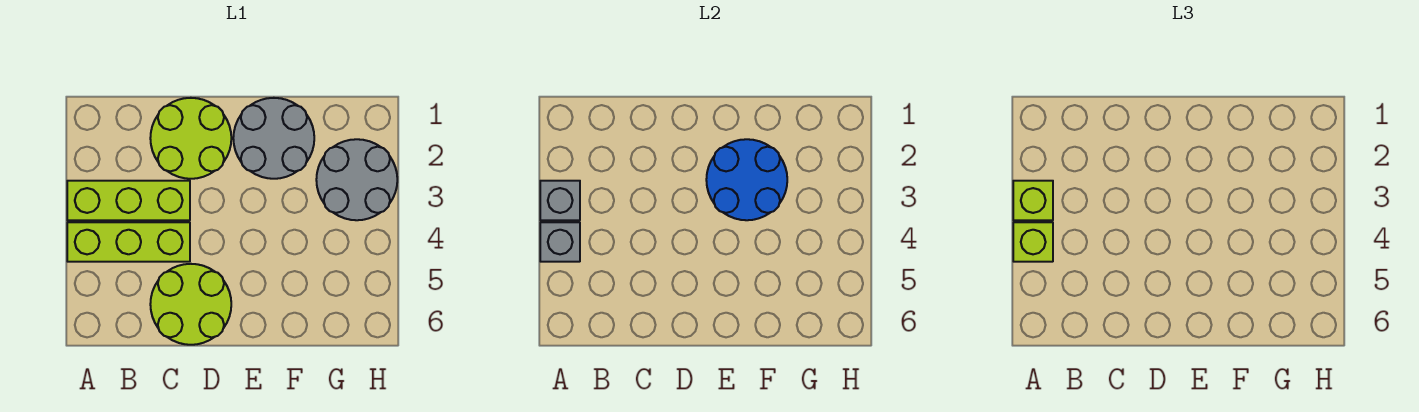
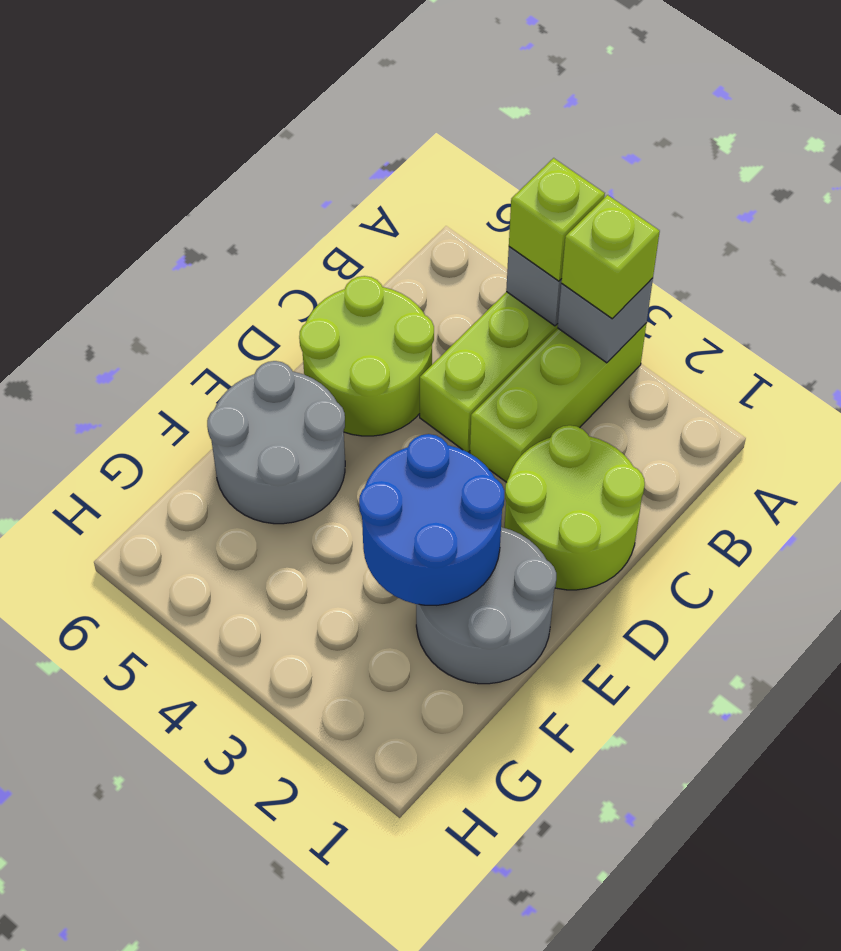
grey 2x2 round brick [316,139,397,220] -> grey 2x2 round brick moved to [207,361,345,524]

